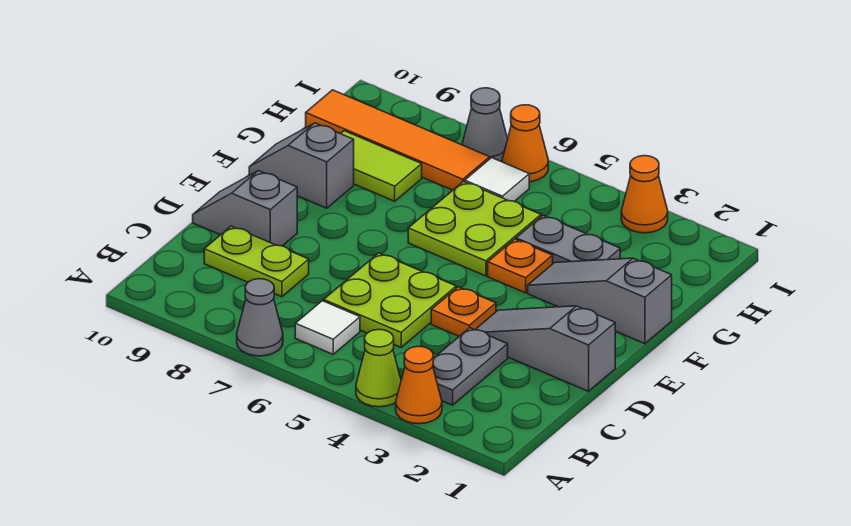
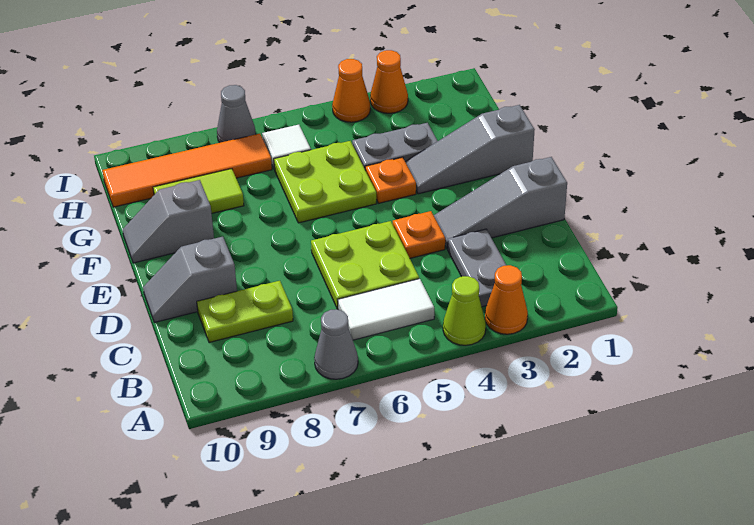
white 1x1 tile [295,301,360,354] -> white 1x2 tile [338,279,434,340]
orange 1x1 cone [502,105,548,182] -> orange 1x1 cone moved to [332,59,370,122]

